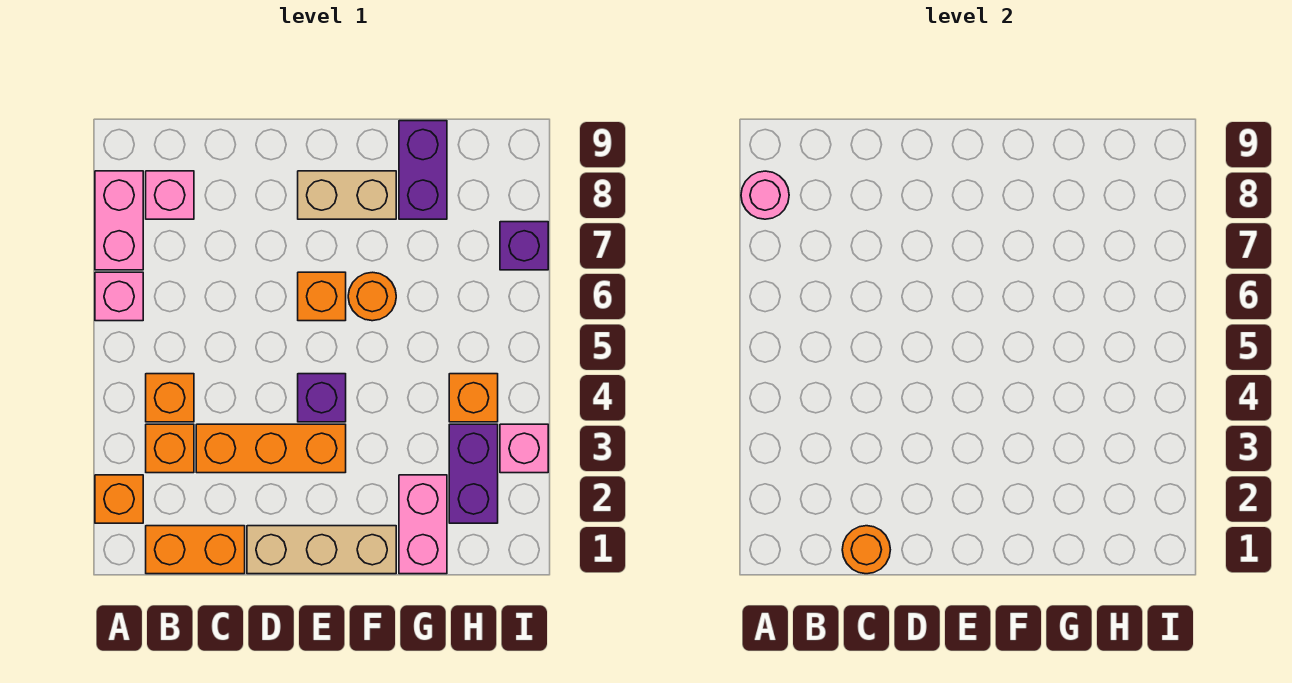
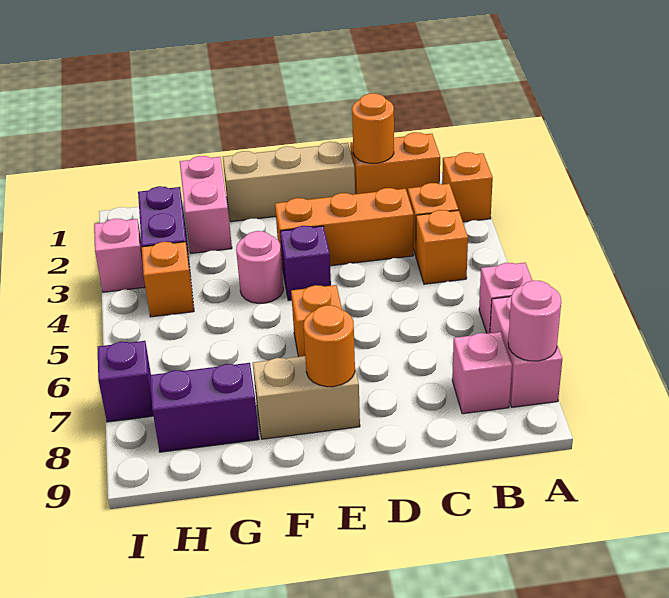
none -> pink 1x1 round brick [236,231,283,303]
orange 1x1 round brick [348,272,396,321] -> orange 1x1 round brick moved to [303,305,355,387]
purple 1x2 brick [399,121,447,219] -> purple 1x2 brick turned to [150,363,259,452]

